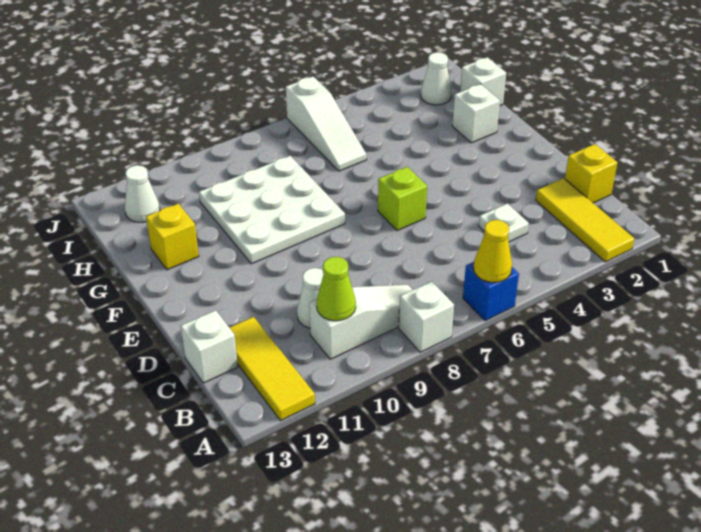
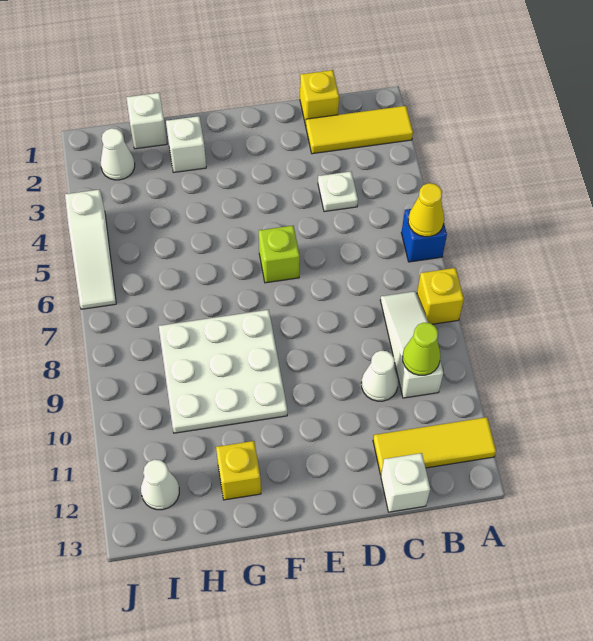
white 1x1 brick [399,281,454,352] -> yellow 1x1 brick [417,268,464,324]
white 1x3 slope [286,77,367,171] -> white 1x3 slope turned to [65,189,116,309]

